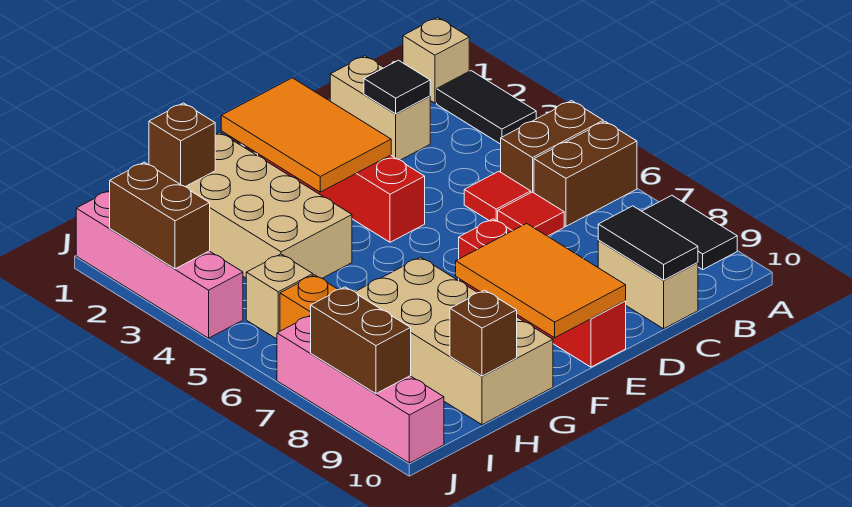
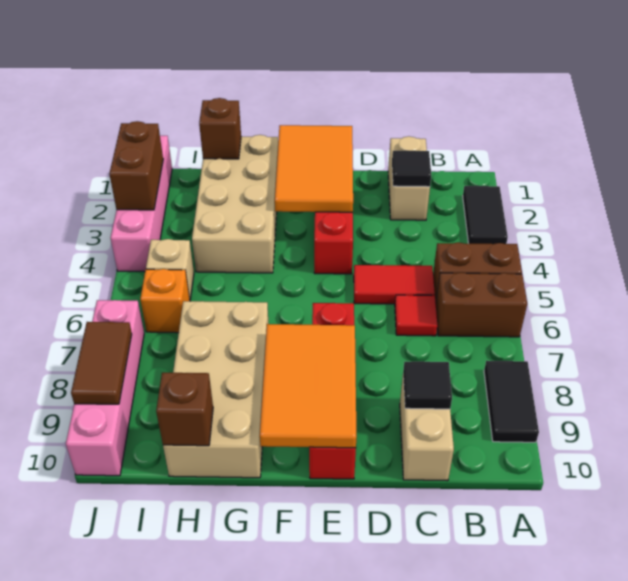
tan 1x1 brick [403,17,469,103] -> none
red 1x1 tile [464,171,531,221] -> red 1x2 tile [354,265,435,304]
black 1x2 tile [598,206,698,280] -> black 1x1 tile [403,362,452,409]
brown 1x2 brick [311,287,411,394] -> brown 1x2 tile [71,322,132,404]

